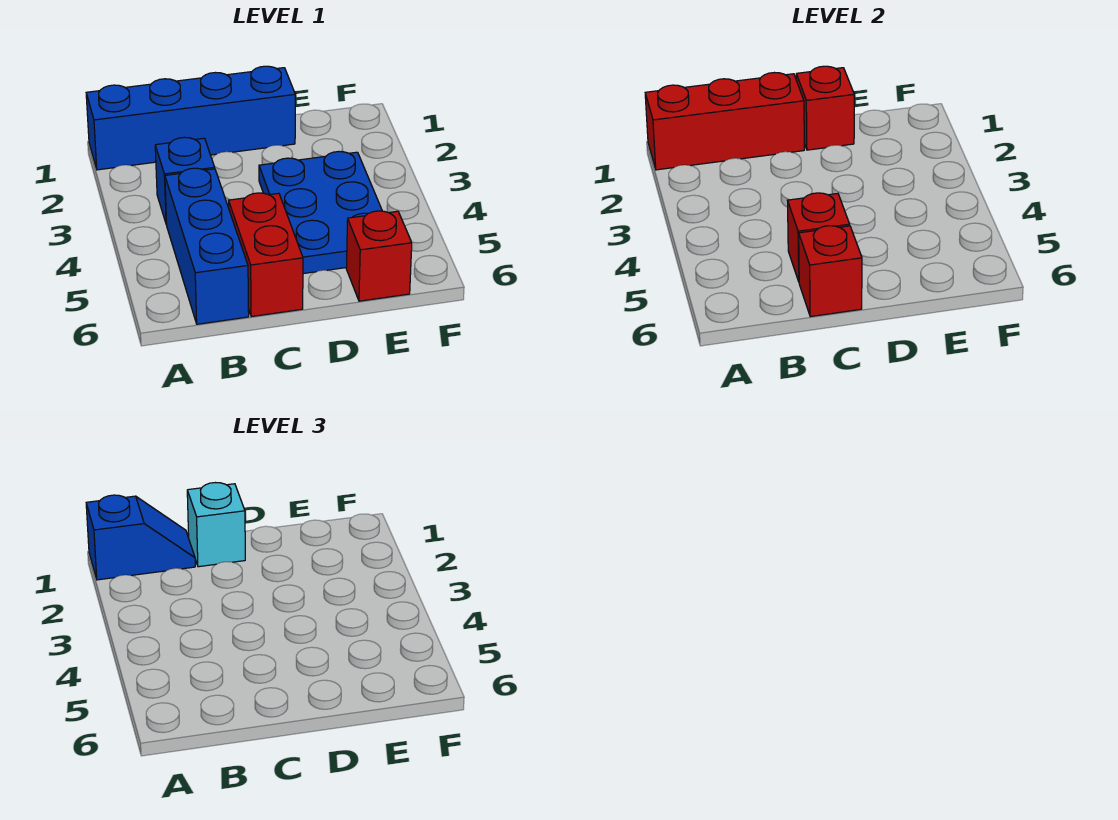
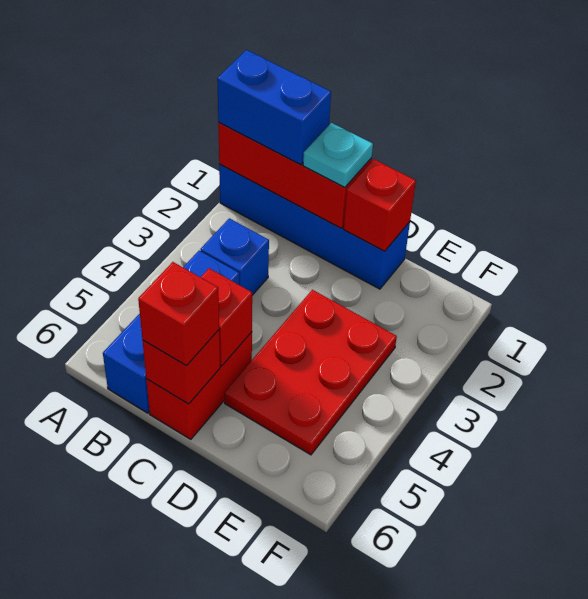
blue 1x2 slope [86,495,195,580] -> blue 1x2 brick [217,50,331,165]
cyan 1x1 brick [187,483,245,567] -> cyan 1x1 plate [303,123,373,187]
blue 2x3 plate [259,151,382,274] -> red 2x3 plate [224,290,397,455]
red 1x1 brick [346,211,412,301] -> red 1x1 brick moved to [138,262,219,366]

